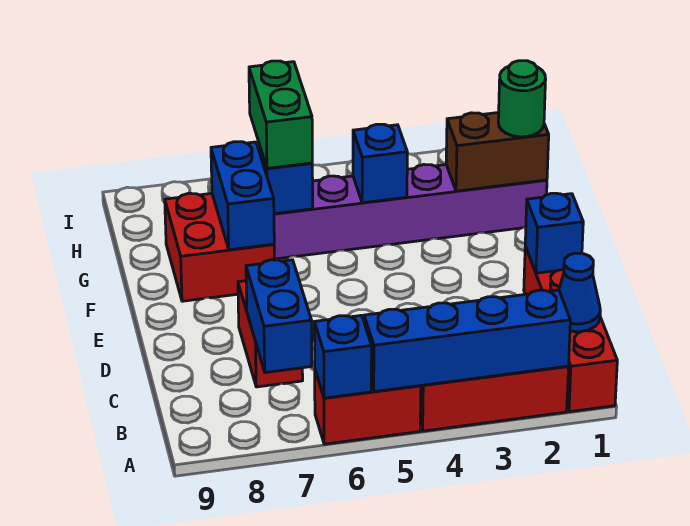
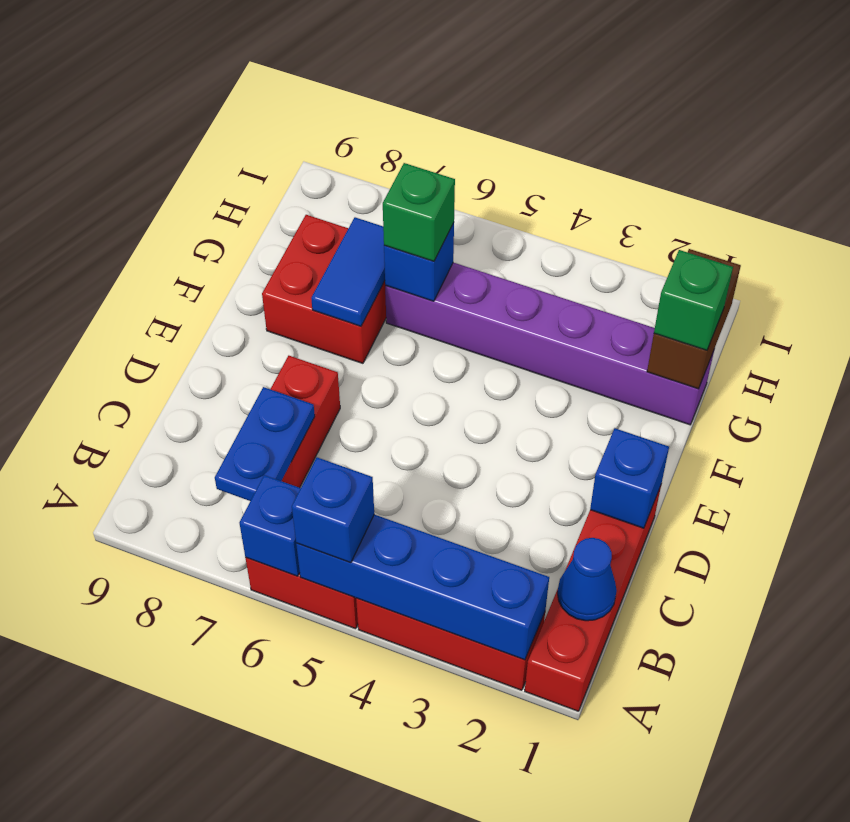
blue 1x2 brick [246,260,312,373] -> blue 1x2 plate [215,387,315,501]
blue 1x2 brick [211,142,274,250] -> blue 1x2 tile [311,217,385,326]
brown 1x2 brick [446,112,549,191] -> brown 1x2 brick turned to [647,249,741,389]
green 1x1 round brick [498,61,546,137] -> green 1x1 brick [654,250,733,350]
blue 1x1 brick [353,124,407,203] -> blue 1x1 brick moved to [292,457,374,563]
green 1x2 brick [249,61,312,168] -> green 1x1 brick [383,163,455,261]

